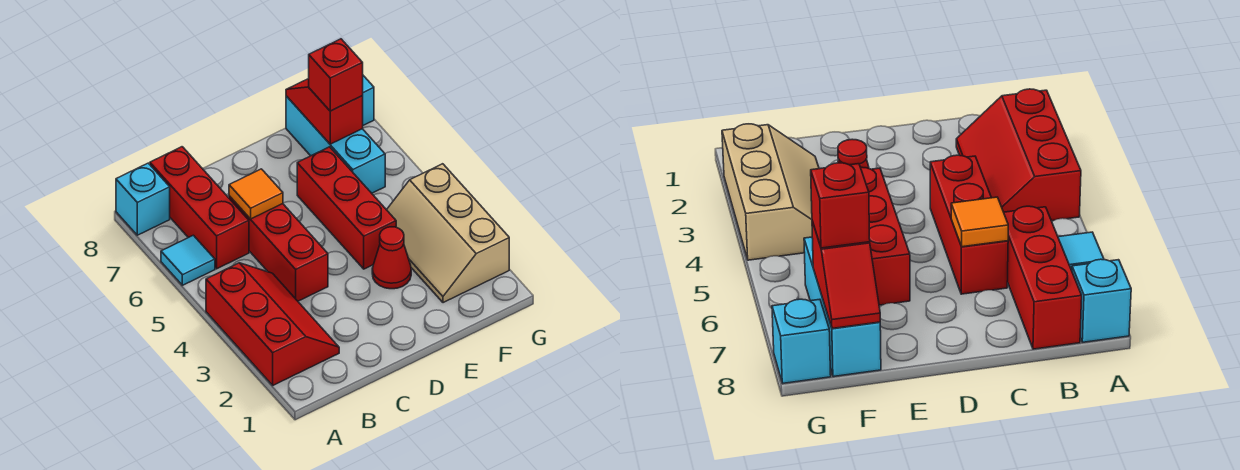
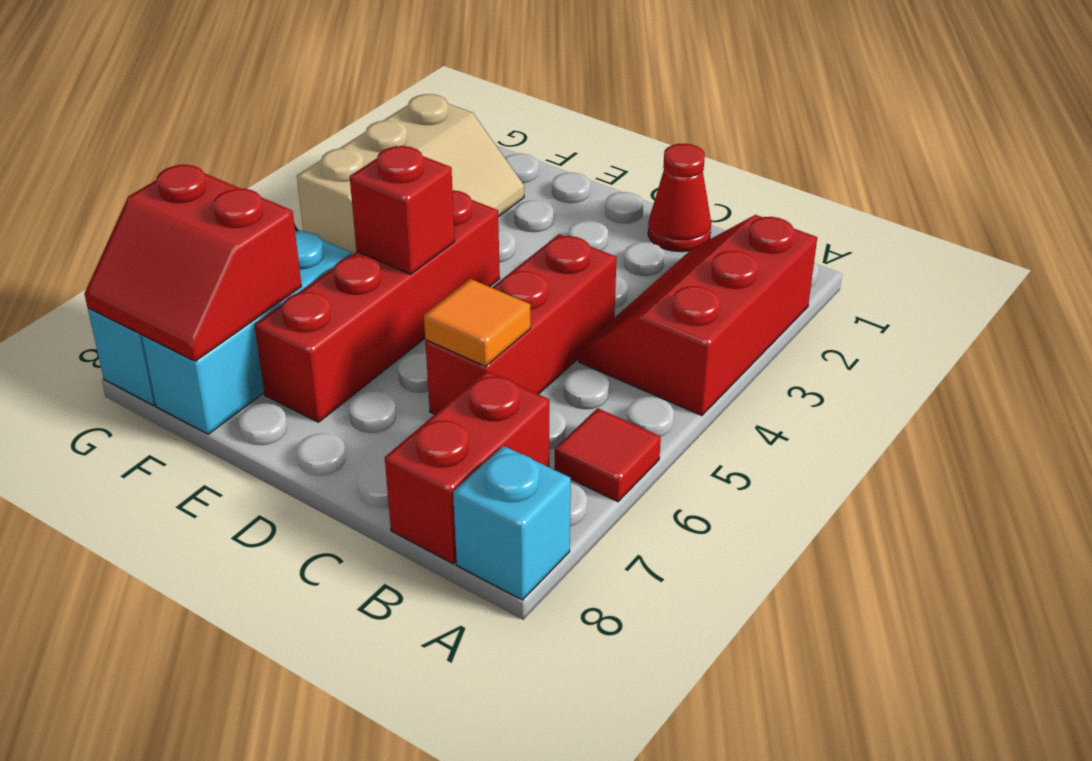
cyan 1x1 tile [161,235,215,285] -> red 1x1 tile [555,408,661,502]
red 1x3 brick [150,147,249,269] -> red 1x2 brick [385,371,550,564]
red 1x1 cone [372,227,411,289] -> red 1x1 cone moved to [648,144,711,252]
red 1x3 brick [297,147,396,269] -> red 1x4 brick [254,190,500,422]
red 1x2 slope [286,79,363,144] -> red 2x2 slope [84,164,302,361]
red 1x1 brick [309,39,363,111] -> red 1x1 brick moved to [350,146,455,274]

